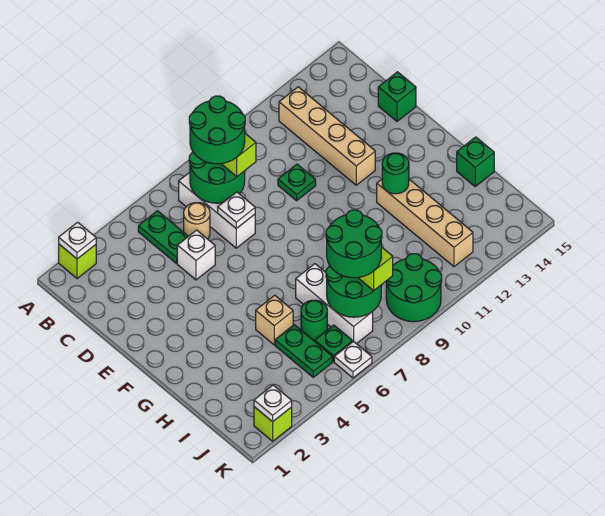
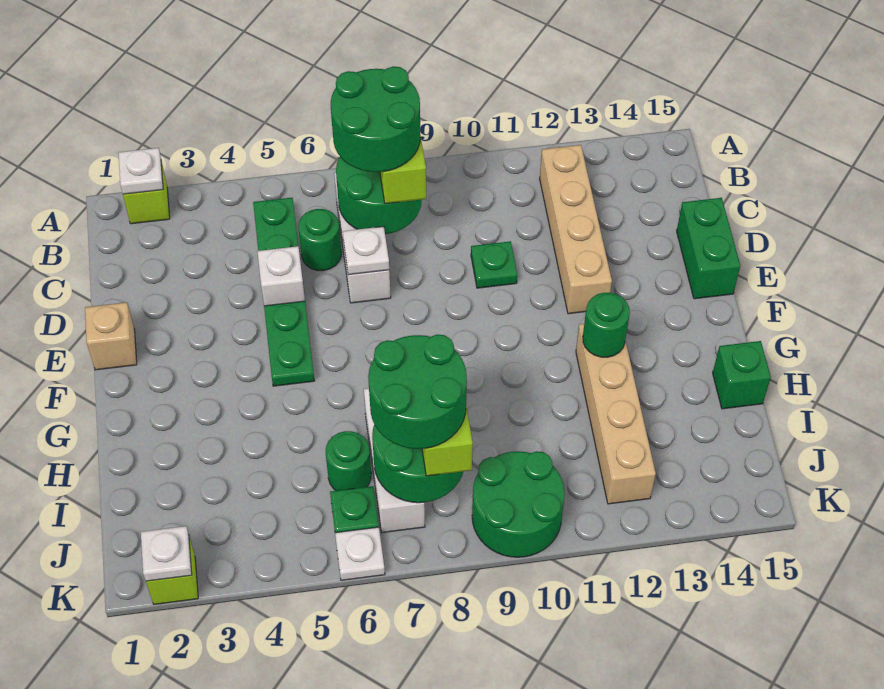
tan 1x1 round brick [184,203,210,239] -> green 1x1 round brick [298,209,341,271]
green 1x1 brick [378,72,416,121] -> green 1x2 brick [677,198,740,299]
tan 1x1 brick [256,295,293,345] -> tan 1x1 brick moved to [85,302,137,370]
green 1x2 plate [275,325,332,377] -> green 1x2 plate moved to [264,301,315,386]

